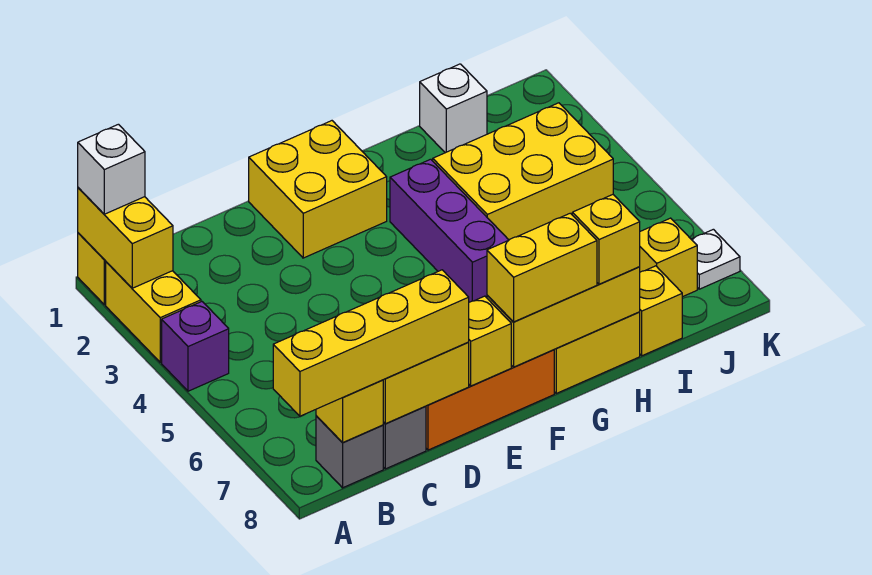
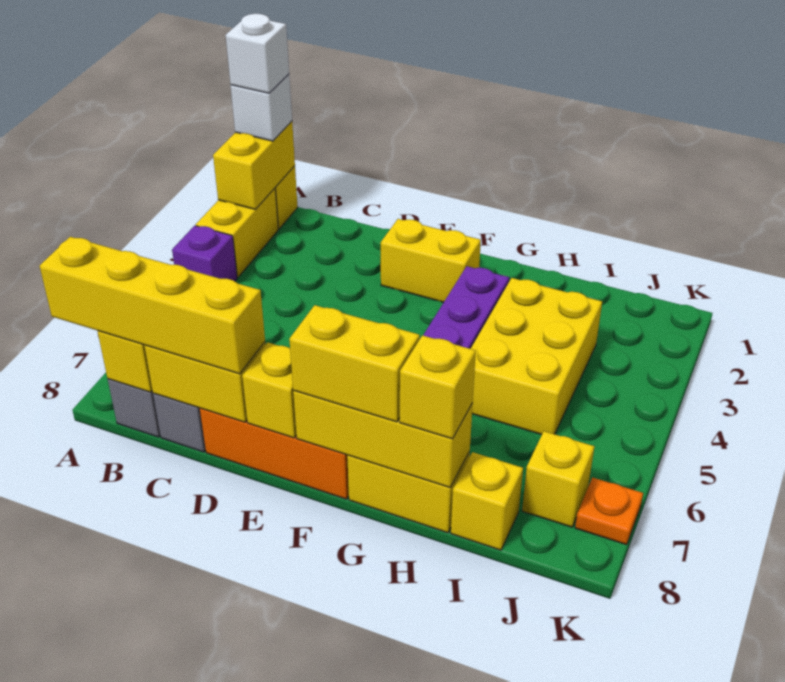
yellow 2x2 brick [249,121,387,258] -> yellow 1x2 brick [381,219,481,302]
yellow 2x3 brick [433,103,613,240] -> yellow 2x3 brick turned to [471,278,602,435]
white 1x1 brick [420,64,487,153] -> white 1x1 brick moved to [226,14,289,93]
white 1x1 plate [691,229,740,289] -> orange 1x1 plate [575,478,643,545]

